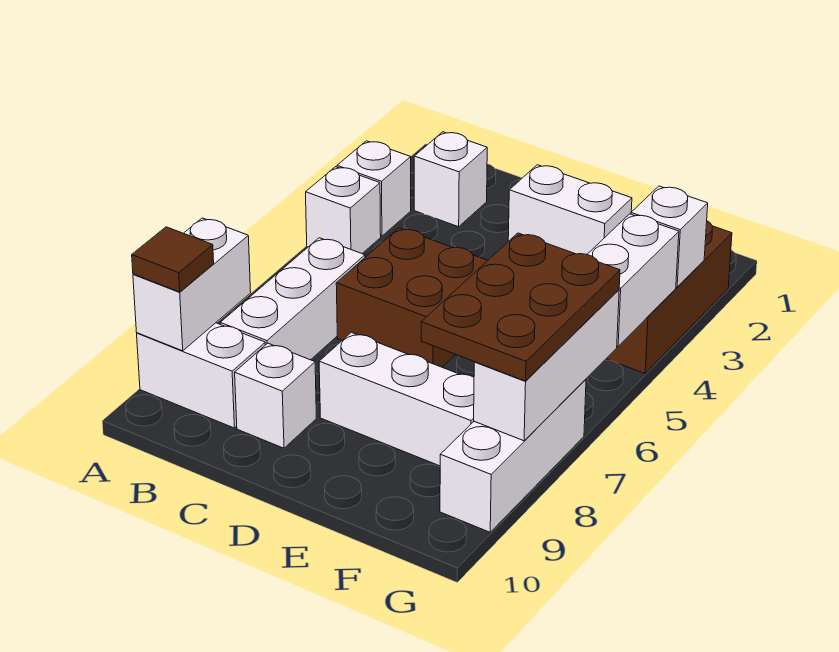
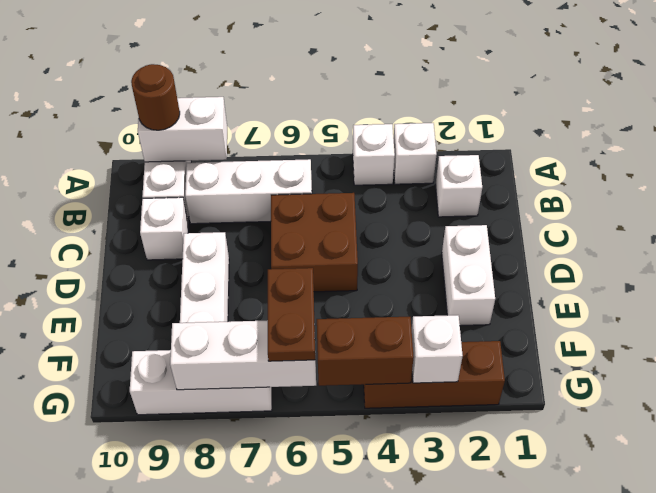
brown 1x1 tile [132,227,214,292] -> brown 1x1 round brick [131,64,180,130]
brown 2x3 plate [421,233,620,381] -> brown 1x2 plate [268,268,315,361]
white 1x2 brick [587,214,679,346] -> brown 1x2 brick [317,317,414,386]

